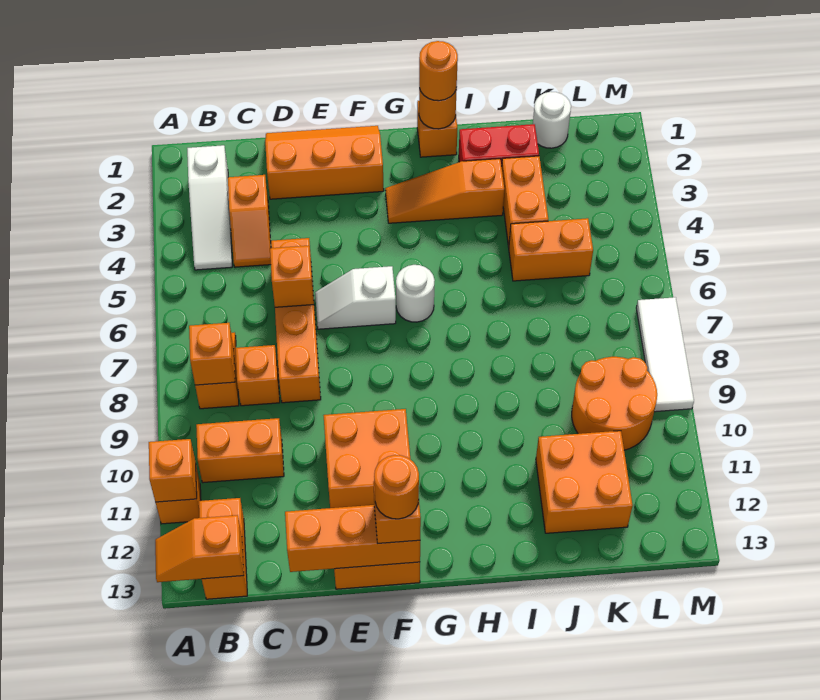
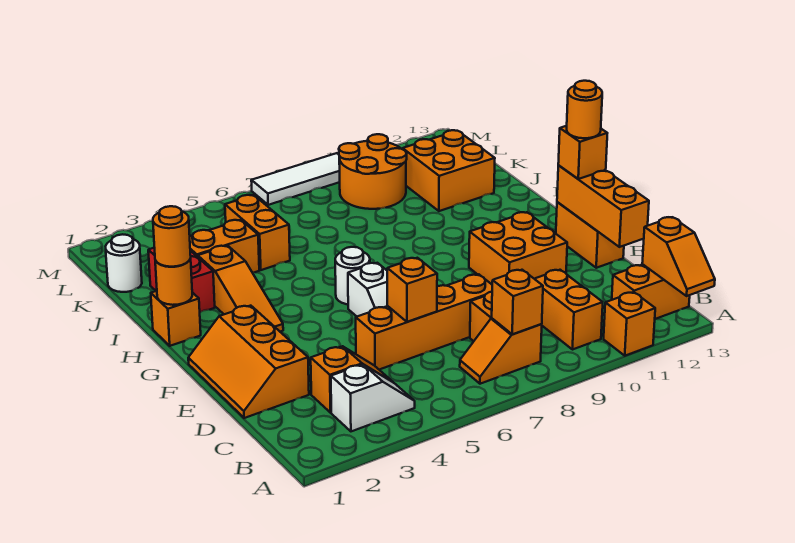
orange 1x1 brick [149,439,197,502] -> none
white 1x3 slope [187,145,232,270] -> white 1x2 slope [331,364,415,431]

